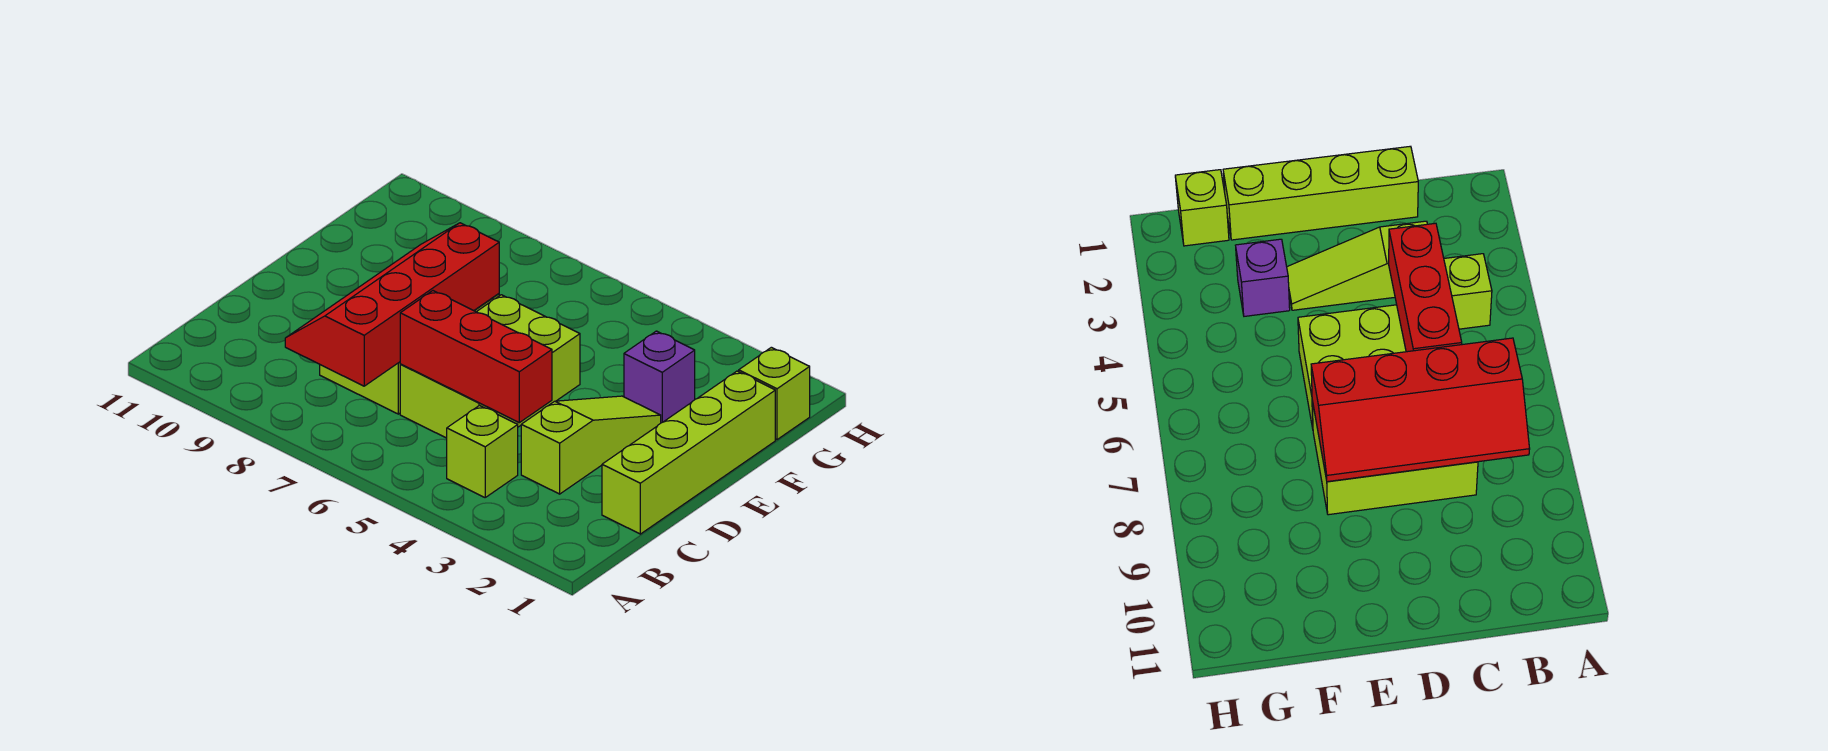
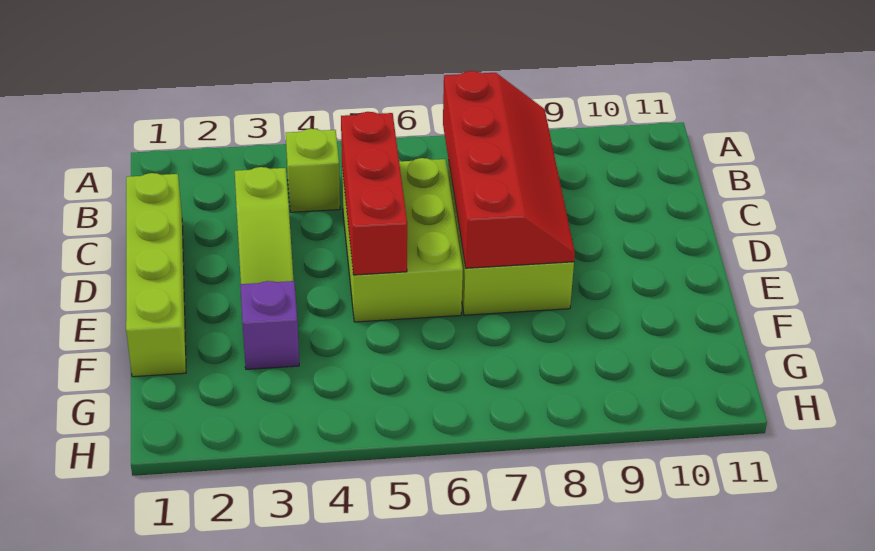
red 1x3 brick [400,291,552,423] -> red 1x3 brick turned to [341,112,407,275]
lime 1x1 brick [739,347,810,440] -> none

